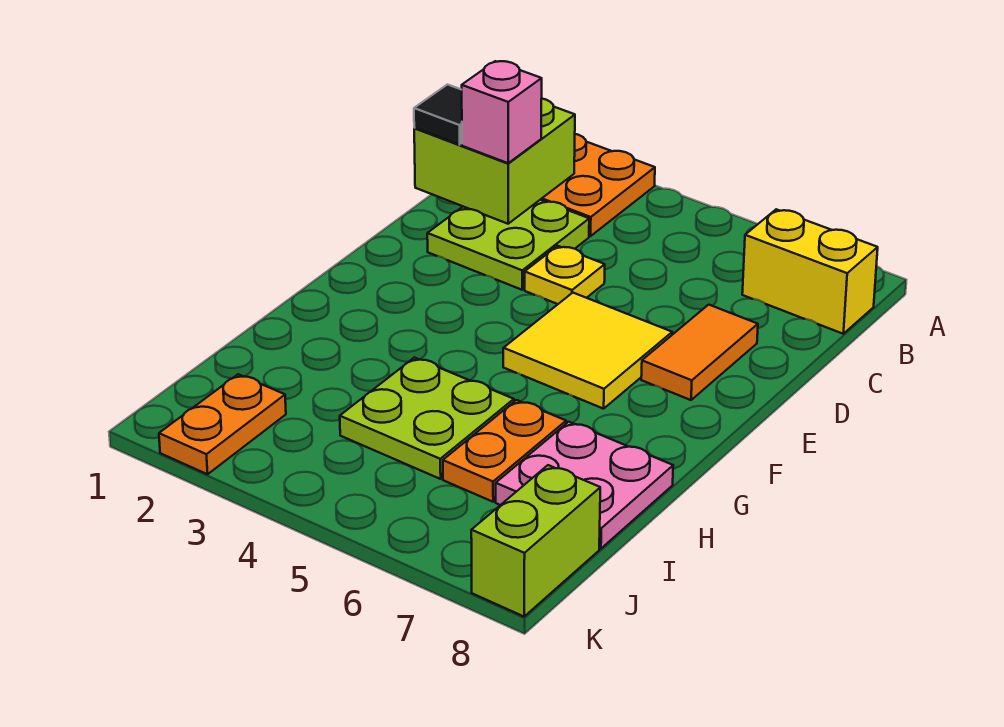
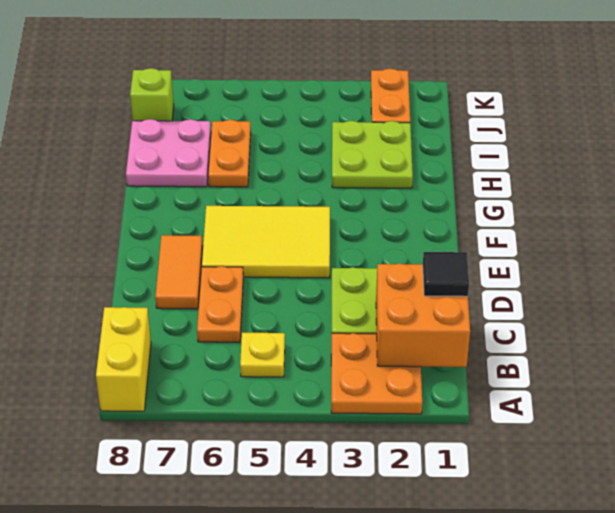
lime 2x2 brick [414,99,575,224] -> orange 2x2 brick [376,263,470,367]
yellow 1x2 brick [742,209,878,334] -> yellow 1x2 brick turned to [96,307,151,411]
pink 1x1 brick [462,61,542,163] -> none
none -> orange 1x2 plate [197,266,243,342]
yellow 1x1 plate [525,246,605,304] -> yellow 1x1 plate moved to [240,333,285,377]
yellow 2x2 tile [503,293,672,409] -> yellow 2x3 tile [202,206,330,278]
lime 2x2 plate [340,358,514,479] -> lime 2x2 plate moved to [332,121,413,188]
lime 1x2 brick [471,465,600,616] -> lime 1x1 brick [130,68,174,121]

